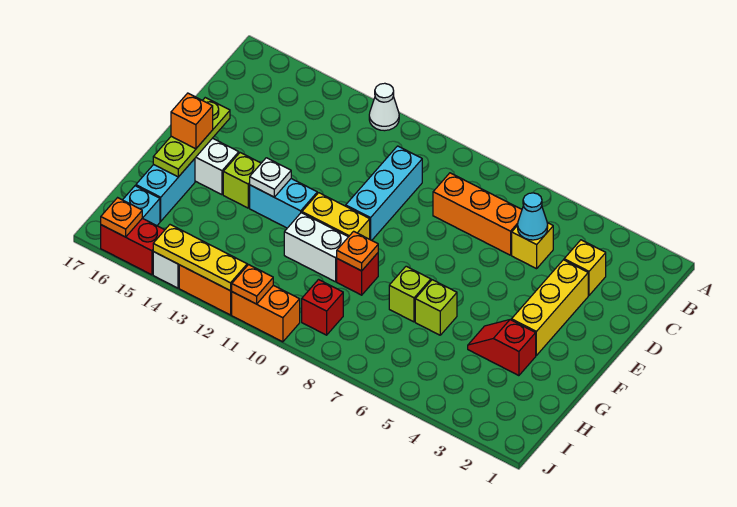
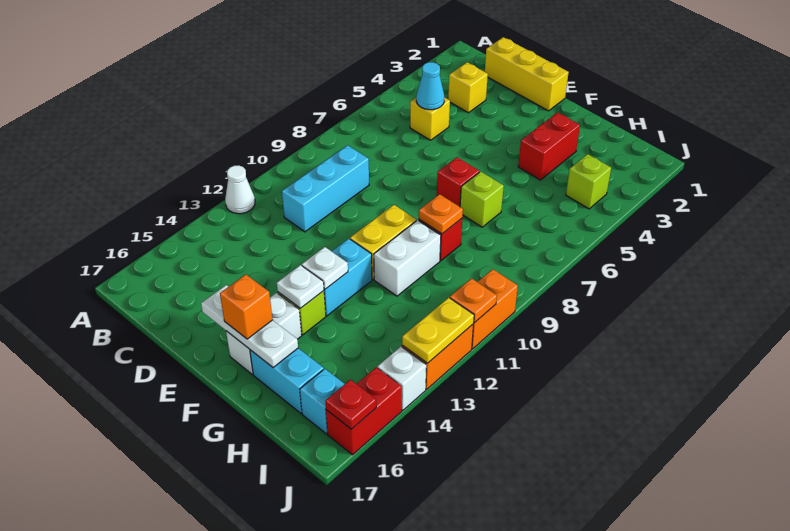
orange 1x3 brick [433,173,522,255] -> none
cyan 1x3 brick [346,146,422,240] -> cyan 1x3 brick turned to [282,145,369,232]
yellow 1x3 brick [512,260,588,355] -> yellow 1x3 brick moved to [485,37,569,111]
lime 1x3 plate [153,98,230,177] -> white 1x3 plate [201,285,298,368]
none -> white 1x1 plate [277,265,324,308]
red 1x2 slope [468,320,536,376] -> red 1x2 brick [518,112,580,180]
lime 1x1 brick [415,280,457,335] -> lime 1x1 brick moved to [566,154,611,209]
red 1x1 brick [302,280,343,335] -> red 1x1 brick moved to [437,157,479,207]
yellow 1x3 plate [153,225,247,291] -> yellow 1x2 plate [402,298,474,363]
orange 1x1 plate [101,198,142,237] -> red 1x1 plate [325,380,376,429]

